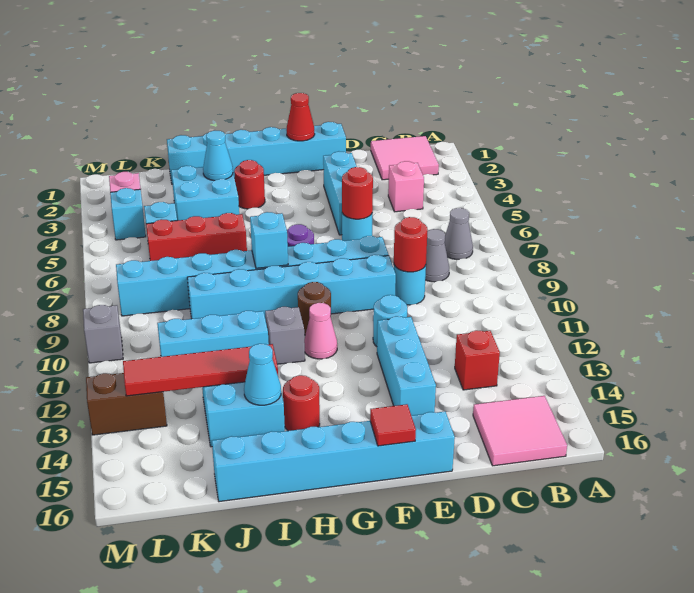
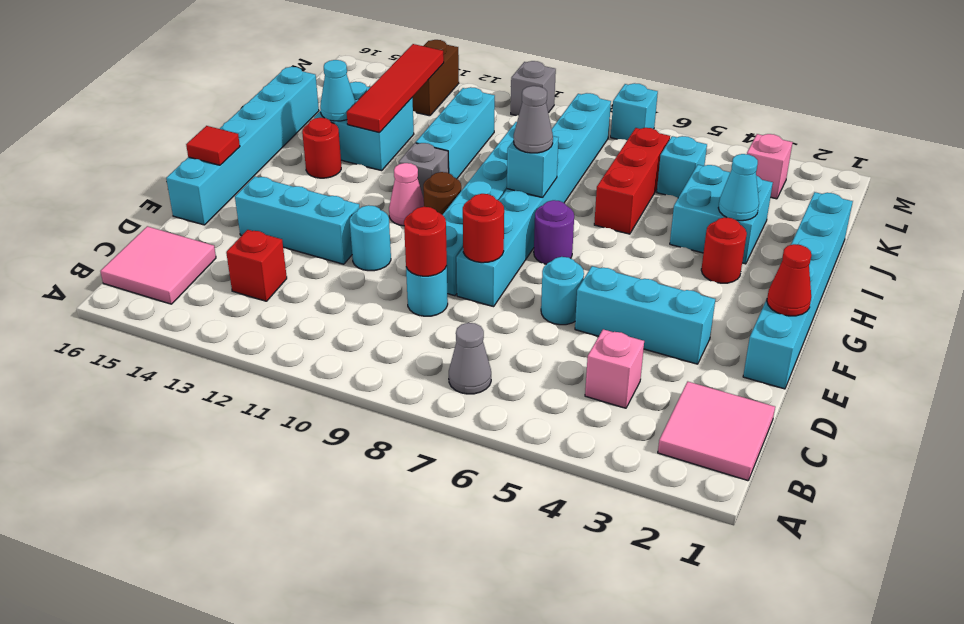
grey 1x1 cone [425,229,449,282] -> grey 1x1 cone moved to [514,86,553,153]
red 1x1 round brick [342,167,373,219] -> red 1x1 round brick moved to [463,194,504,263]
cyan 1x1 brick [110,188,146,240] -> cyan 1x1 brick moved to [611,83,658,140]

